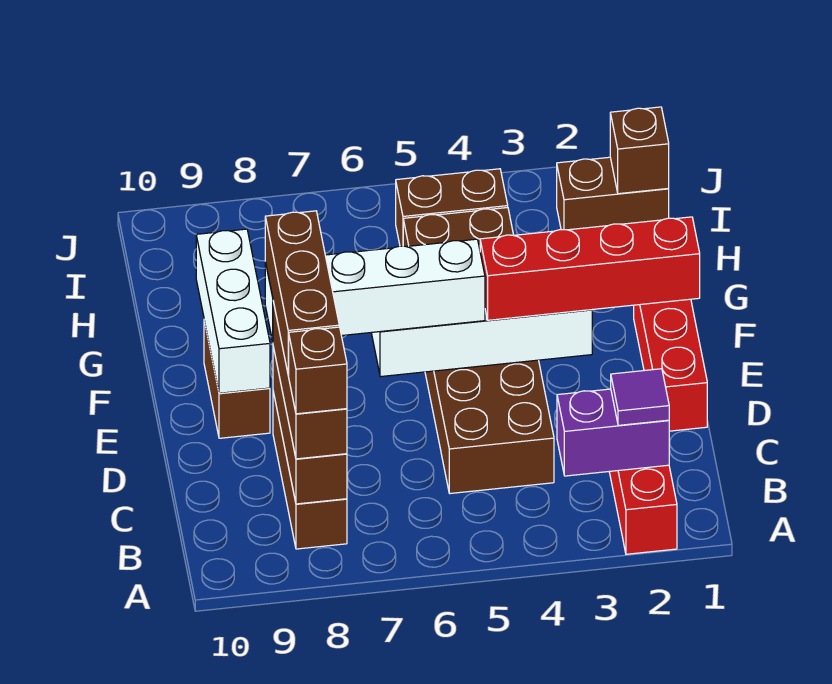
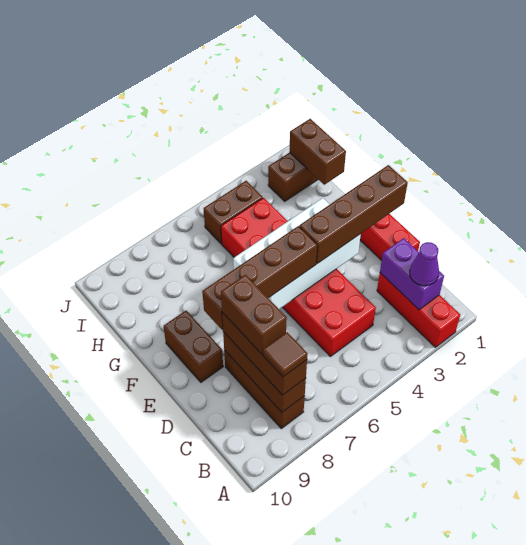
purple 1x2 brick [557,389,669,476] -> purple 1x2 brick turned to [380,238,444,310]
purple 1x1 tile [611,369,669,425] -> purple 1x1 cone [410,242,439,286]
brown 1x1 brick [289,327,347,414] -> brown 1x1 tile [263,332,308,377]
brown 2x6 brick [403,208,554,493] -> red 2x6 brick [221,198,376,357]
brown 1x3 brick [265,211,339,375] -> brown 1x2 brick [221,275,287,354]
red 1x4 brick [480,217,700,320] -> brown 1x4 brick [299,165,408,264]
white 1x4 brick [265,239,485,341] -> brown 1x4 brick [202,226,317,330]
white 1x3 brick [196,229,270,393] -> none
brown 1x1 brick [610,107,669,194] -> brown 1x2 brick [289,119,346,185]

